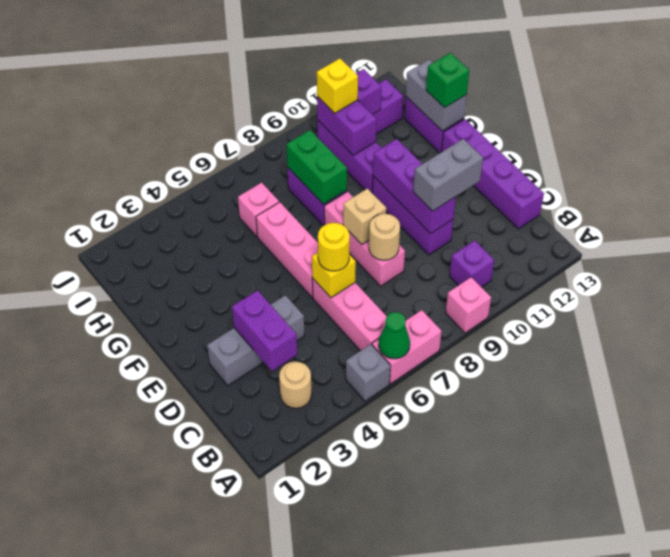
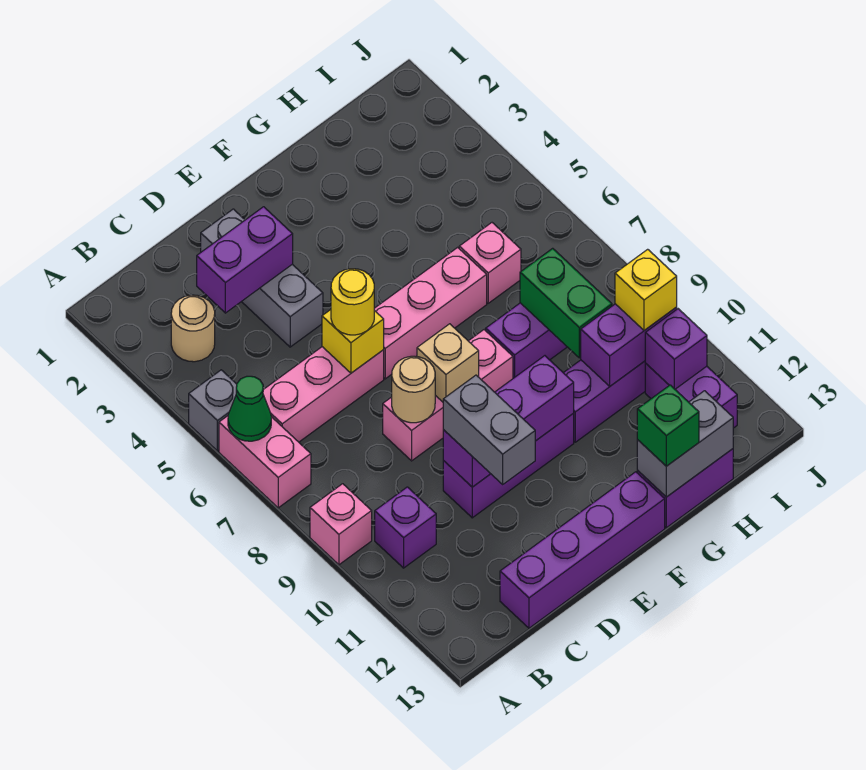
green 1x2 brick [286,130,347,205] -> green 1x2 brick turned to [520,248,612,358]

